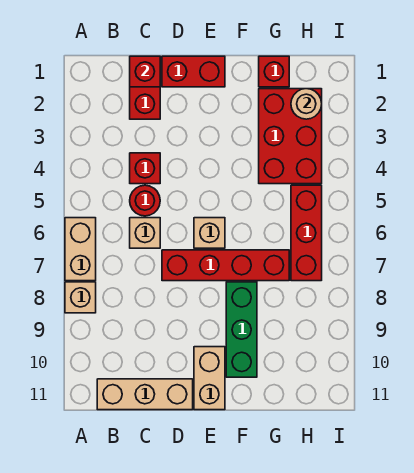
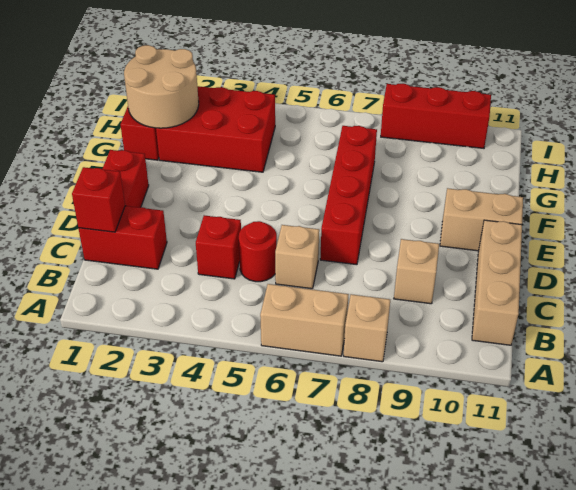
tan 1x1 brick [194,218,225,248] -> tan 1x1 brick moved to [394,239,439,304]
green 1x3 brick [226,282,257,377] -> none
tan 1x1 round brick [291,89,322,119] -> tan 2x2 round brick [124,45,199,128]
red 1x3 brick [291,185,322,281] -> red 1x3 brick moved to [381,84,491,148]

